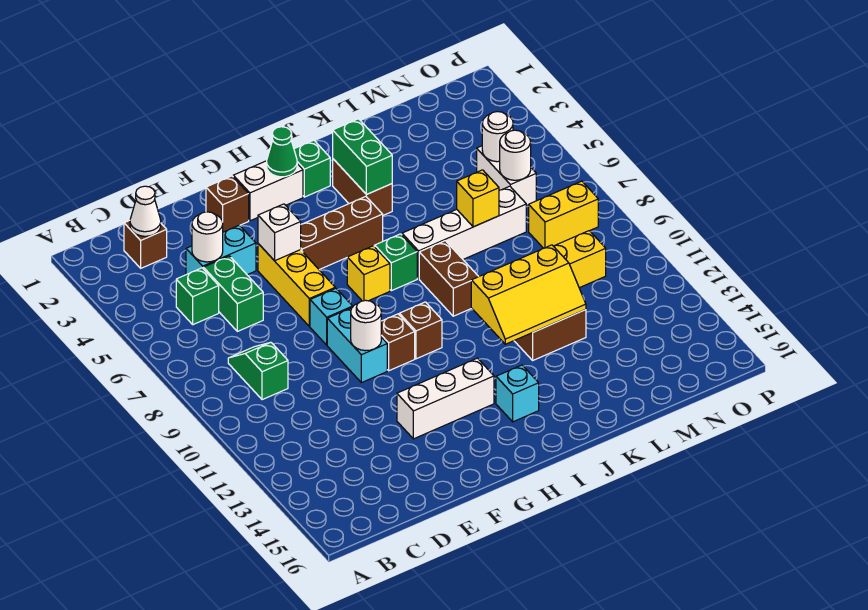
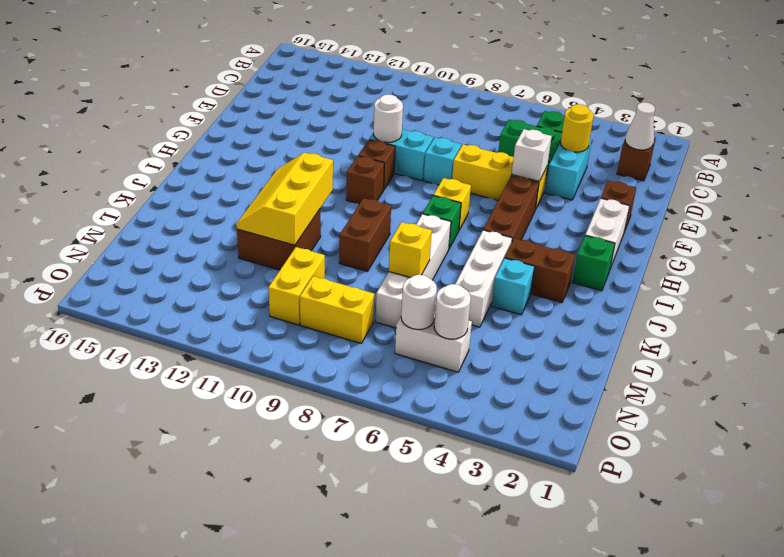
green 1x2 slope [228,342,288,400] -> none
white 1x1 round brick [192,212,223,262] -> yellow 1x1 round brick [561,104,594,152]
white 1x3 brick [397,358,494,439] -> white 1x3 brick moved to [455,230,512,327]
green 1x1 cone [267,127,297,177] -> none
cyan 1x1 brick [496,365,539,422] -> cyan 1x1 brick moved to [492,258,535,315]
green 1x2 brick [333,119,392,195] -> none
brown 1x2 brick [419,241,479,316] -> brown 1x2 brick turned to [339,198,391,271]
yellow 1x2 brick [529,181,598,248] -> yellow 1x2 brick turned to [300,276,374,343]

